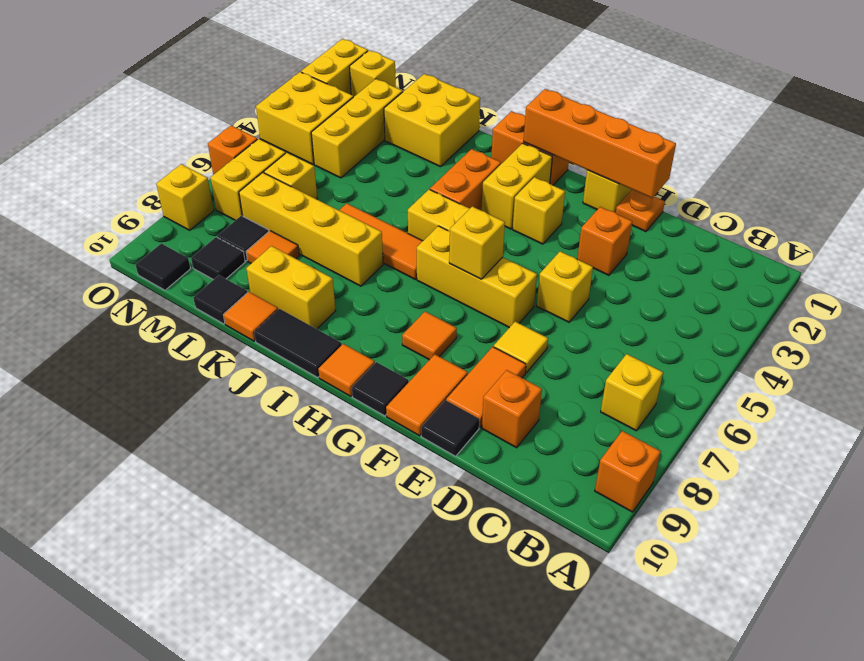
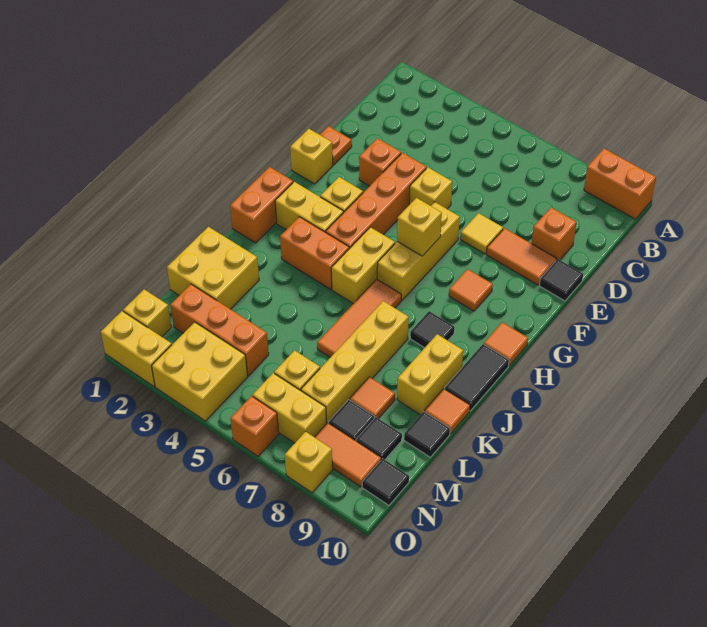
orange 1x1 brick [595,431,661,512] -> orange 1x2 brick [584,149,656,219]
yellow 1x1 brick [601,354,663,431] -> none
orange 1x4 brick [524,89,676,198] -> orange 1x4 brick moved to [326,153,427,249]
orange 1x2 tile [386,354,468,436] -> orange 1x2 tile moved to [315,423,381,487]
black 1x1 tile [352,362,409,416] -> black 1x1 tile moved to [410,311,454,348]
yellow 1x3 brick [311,79,403,178] -> orange 1x3 brick [170,284,269,376]

